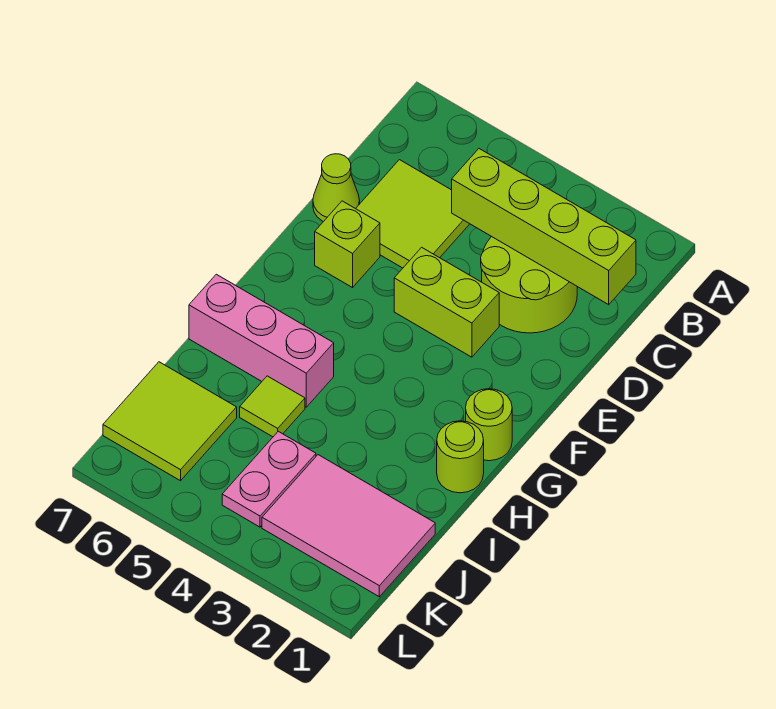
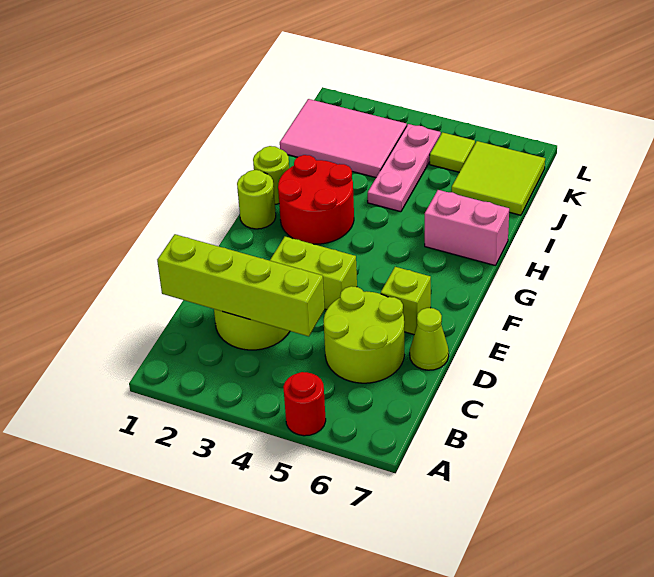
none -> red 1x1 round brick [283,372,326,436]
lime 2x2 tile [356,160,469,268] -> lime 2x2 round brick [324,286,404,383]
none -> red 2x2 round brick [278,155,354,244]
pink 1x3 brick [189,274,334,407] -> pink 1x2 brick [425,190,509,266]
lime 1x1 tile [240,376,305,437] -> lime 1x1 tile moved to [430,132,475,172]
pink 1x2 plate [222,431,316,527] -> pink 1x3 plate [368,124,441,212]

